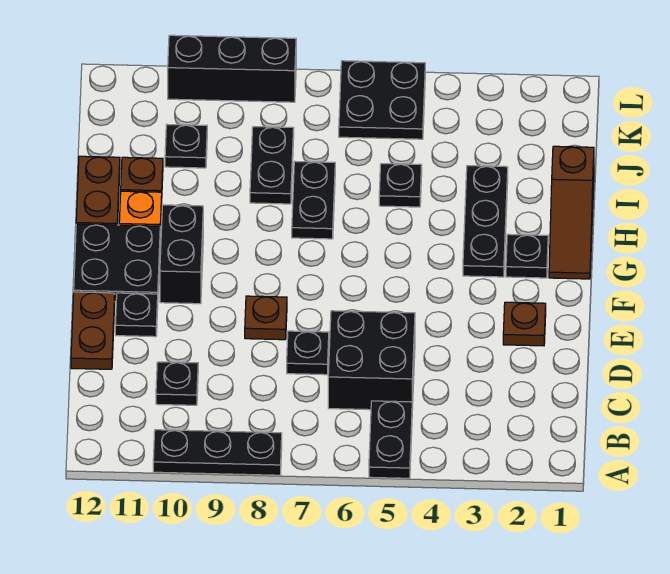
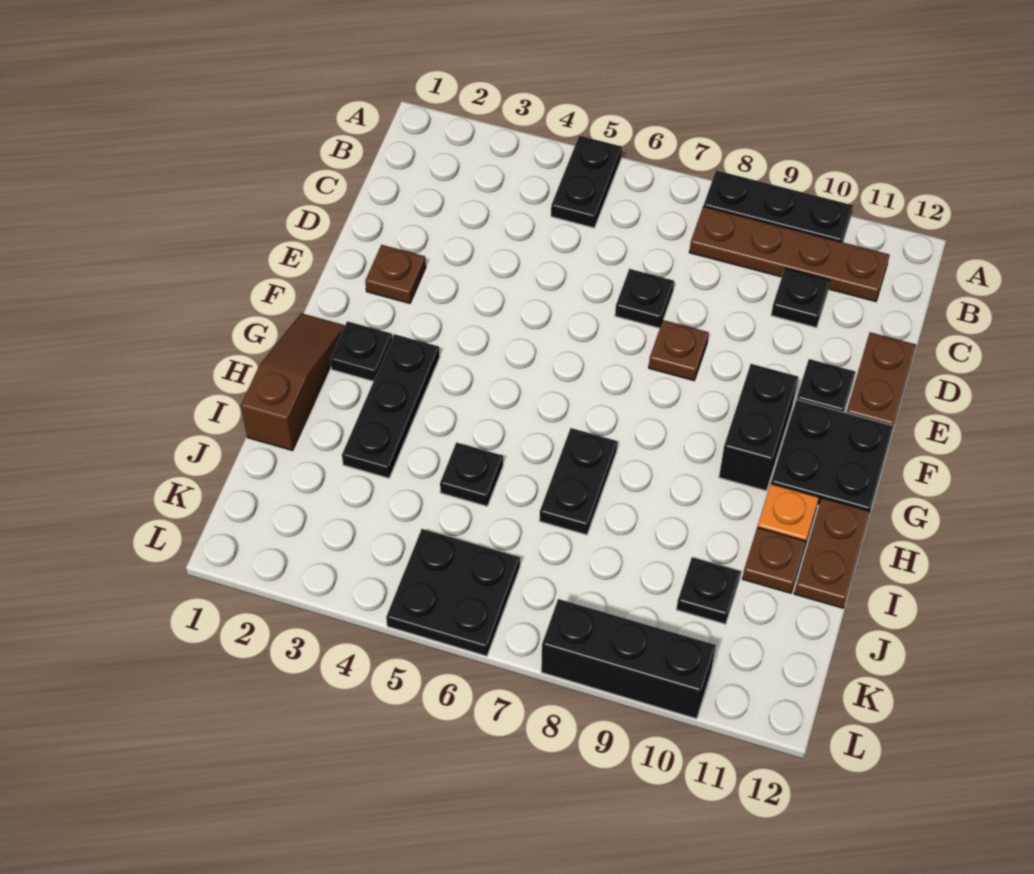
none -> brown 1x4 plate [689,206,889,302]
black 2x2 brick [328,311,415,410] -> none
black 1x2 plate [250,127,294,204] -> none

